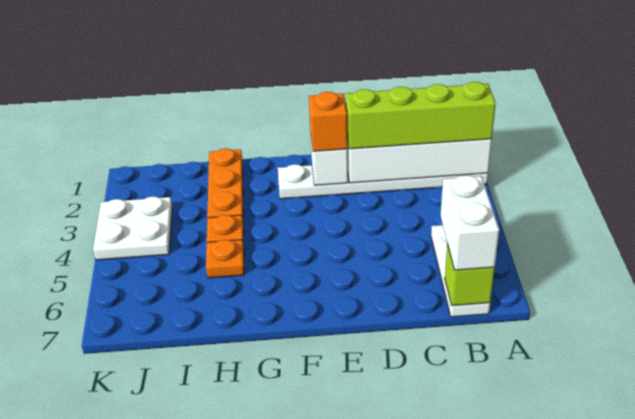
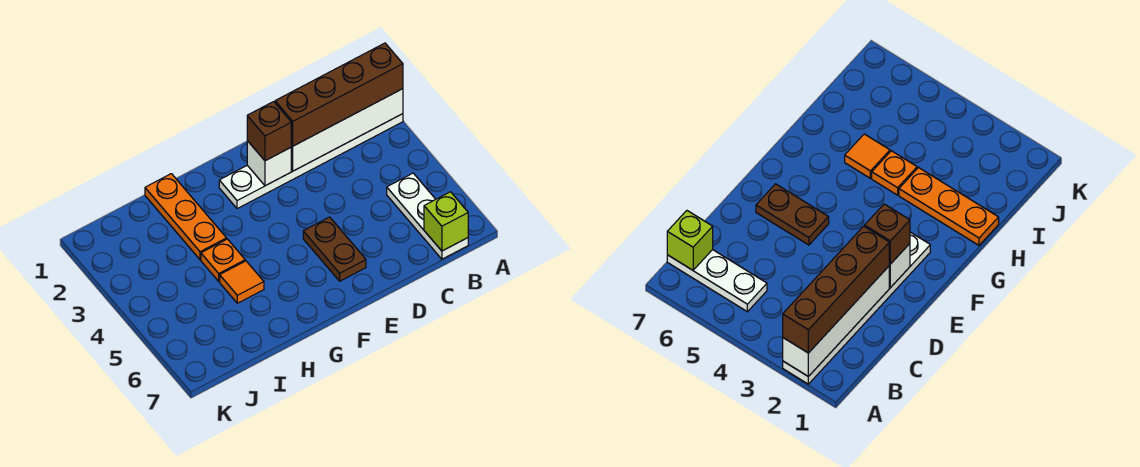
lime 1x4 brick [345,82,496,149] -> brown 1x4 brick [275,43,403,146]
white 1x2 brick [440,175,499,270] -> none
orange 1x1 brick [309,92,347,151] -> brown 1x1 brick [247,102,291,161]
none -> brown 1x2 plate [303,217,366,281]
orange 1x1 plate [206,240,244,278] -> orange 1x1 tile [220,261,264,303]
white 2x2 plate [93,196,172,260] -> none

